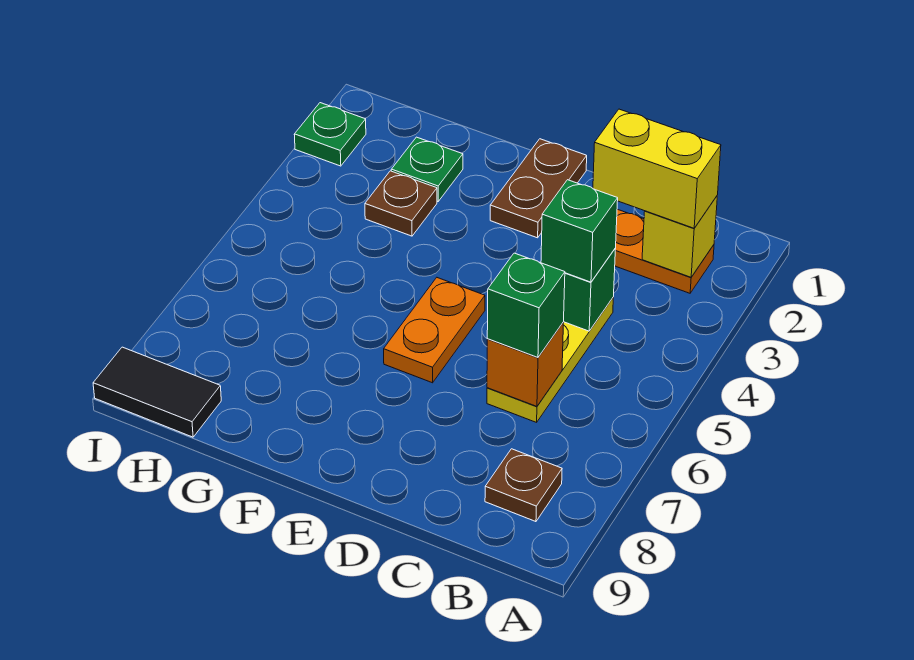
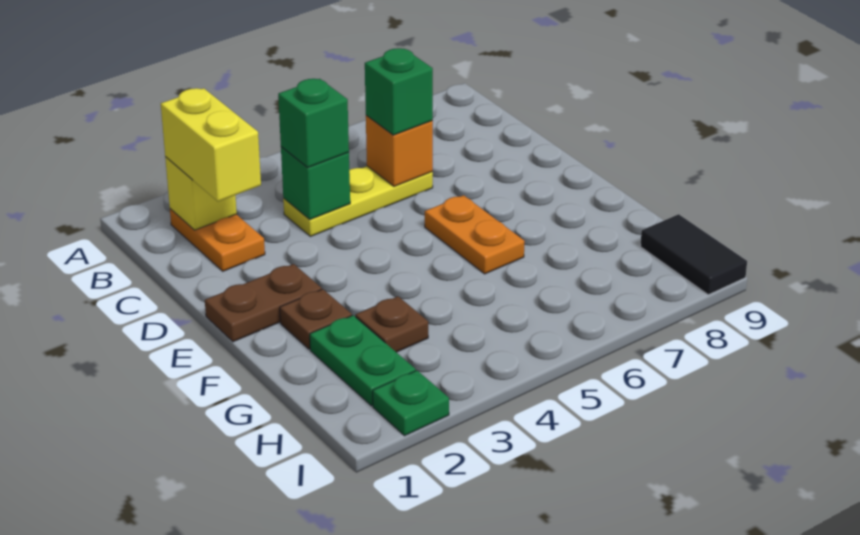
brown 1x1 plate [485,449,562,522] -> brown 1x1 plate moved to [280,289,352,349]
orange 1x2 plate [384,278,485,383] -> orange 1x2 plate turned to [425,195,525,274]
green 1x1 plate [391,137,463,201] -> green 1x2 plate [310,315,416,406]

